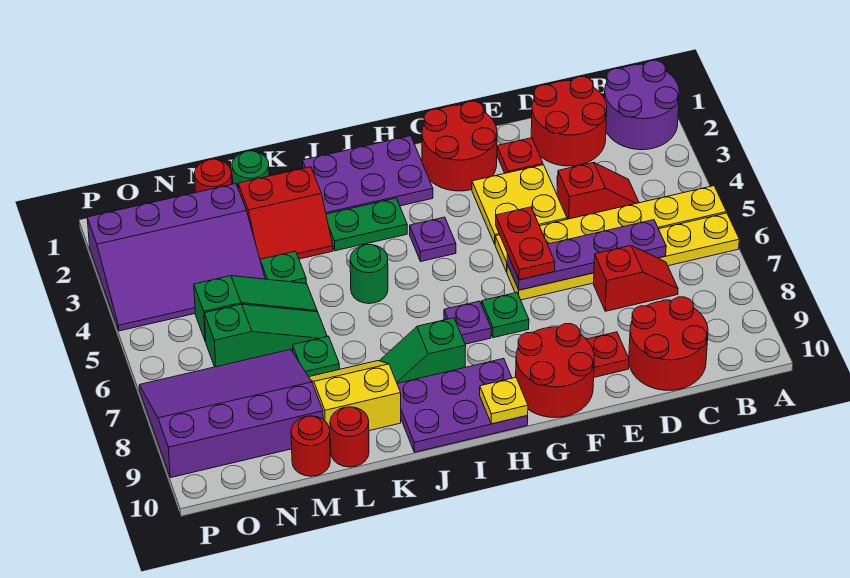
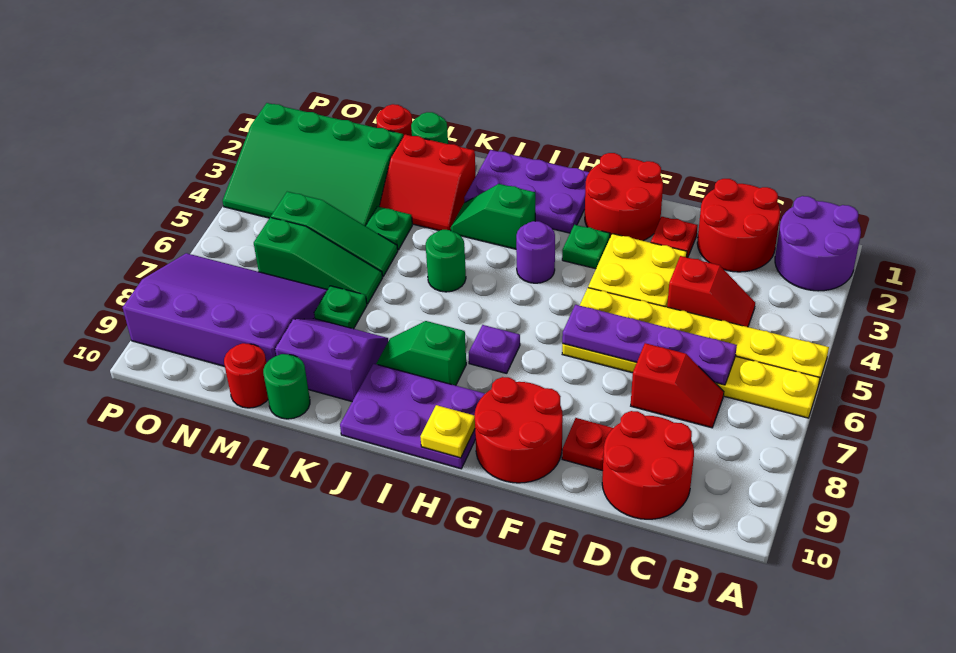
red 1x2 plate [496,207,555,280] -> none
green 1x1 plate [482,293,529,338] -> green 1x1 plate moved to [562,225,610,269]
purple 1x1 plate [410,217,456,261] -> purple 1x1 round brick [516,221,555,283]
green 1x2 plate [326,198,407,251] -> green 1x2 slope [451,184,535,249]
yellow 2x2 slope [309,361,401,440] -> purple 2x2 slope [275,318,388,401]
red 1x1 round brick [330,407,369,467] -> green 1x1 round brick [263,354,310,419]
purple 3x4 slope [87,184,265,331] -> green 3x4 slope [223,103,403,226]

